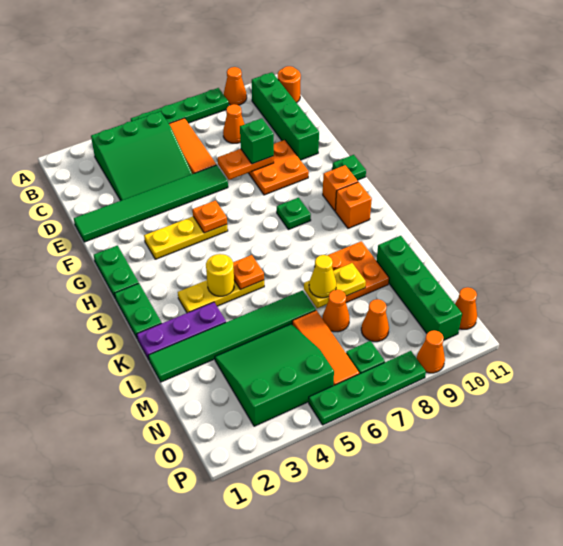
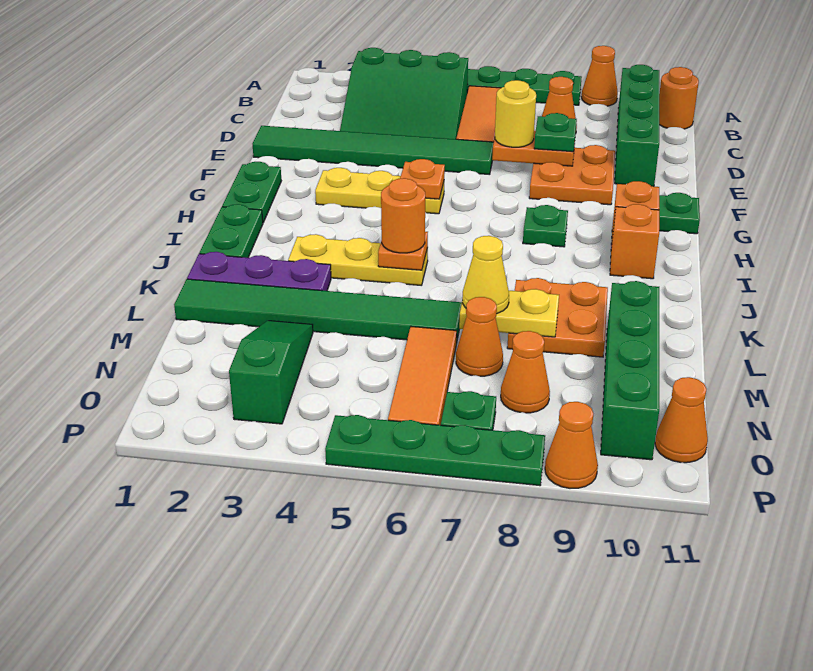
green 1x1 brick [240,118,274,164] -> green 1x1 plate [534,113,577,152]
yellow 1x1 round brick [206,254,234,296] -> yellow 1x1 round brick moved to [495,80,536,147]
none -> orange 1x1 round brick [381,178,425,253]
green 3x3 slope [215,324,334,426] -> green 1x3 slope [229,321,313,424]

